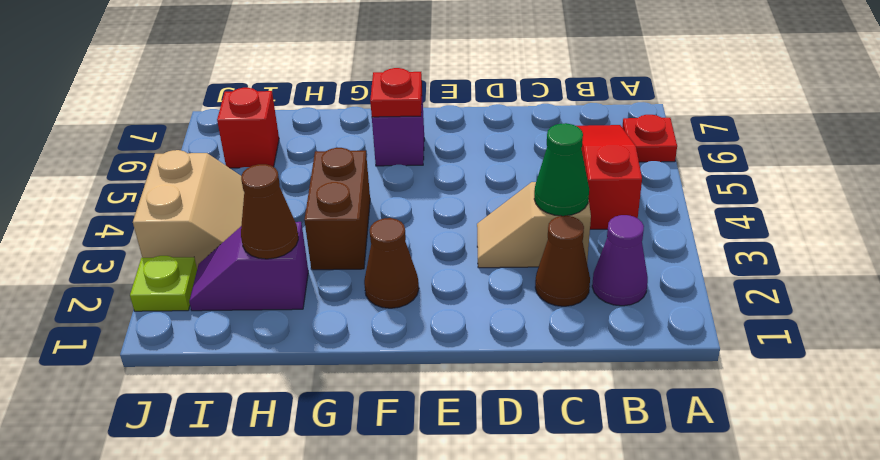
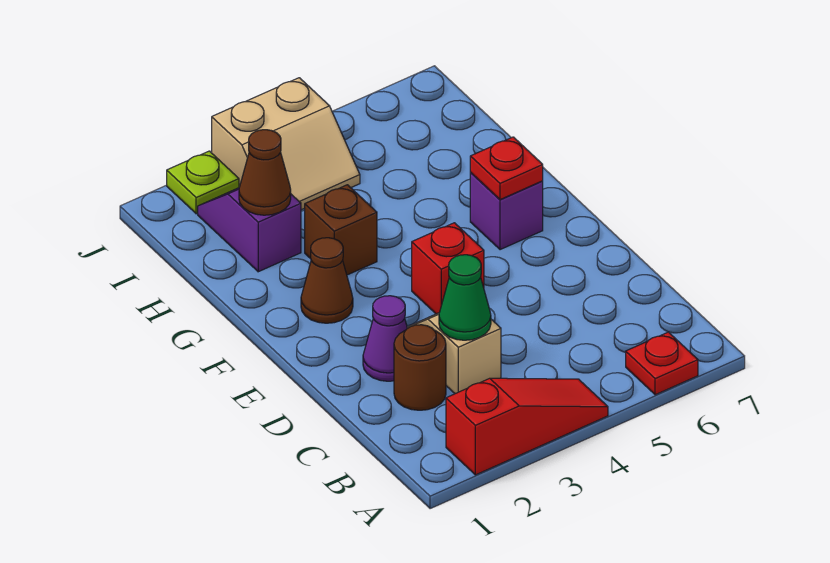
purple 1x1 cone [592,215,648,306] -> purple 1x1 cone moved to [363,296,407,381]
red 1x3 slope [577,125,642,229] -> red 1x3 slope moved to [446,378,608,475]
brown 1x1 cone [535,216,590,306] -> brown 1x1 round brick [394,325,446,410]
brown 1x2 brick [304,148,370,270] -> brown 1x1 brick [305,185,377,275]
red 1x1 brick [217,88,279,168] -> red 1x1 brick moved to [412,223,484,314]

